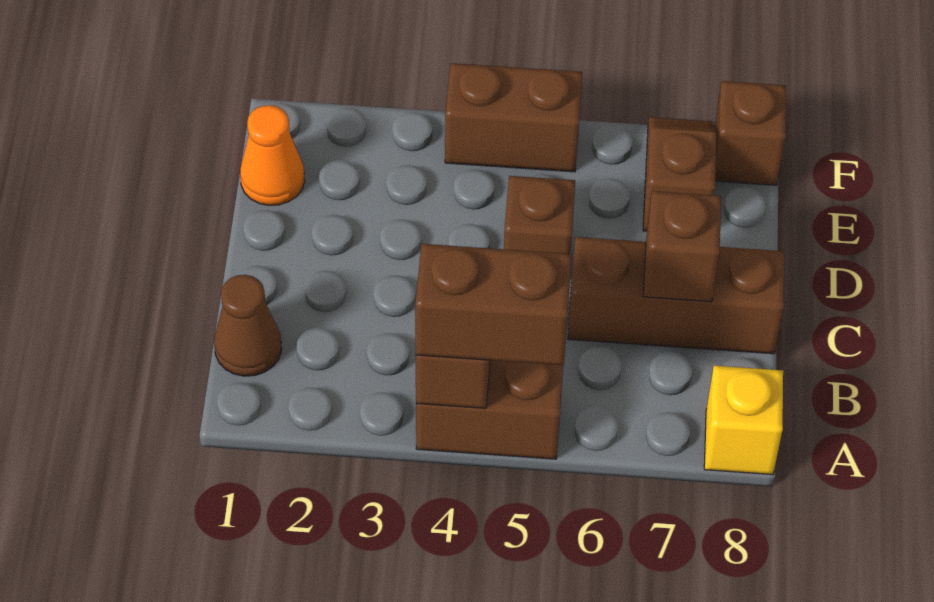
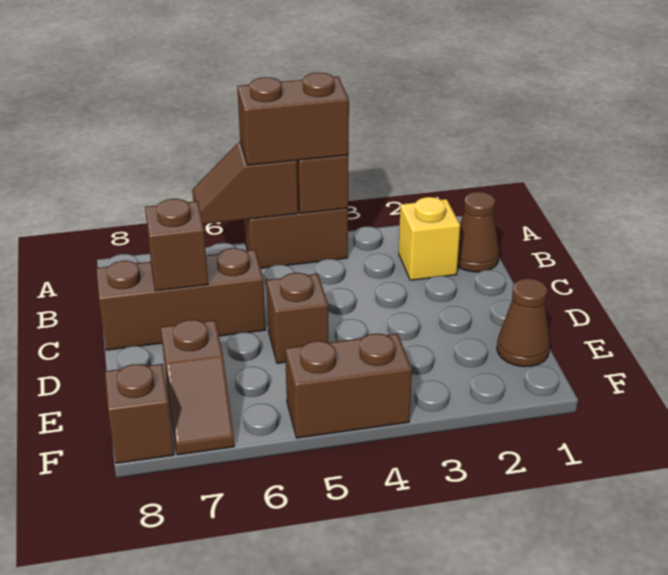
none -> brown 1x2 slope [192,142,298,224]
yellow 1x1 brick [704,366,783,475] -> yellow 1x1 brick moved to [399,197,460,280]
orange 1x1 cone [240,105,305,205] -> brown 1x1 cone [497,278,550,367]

